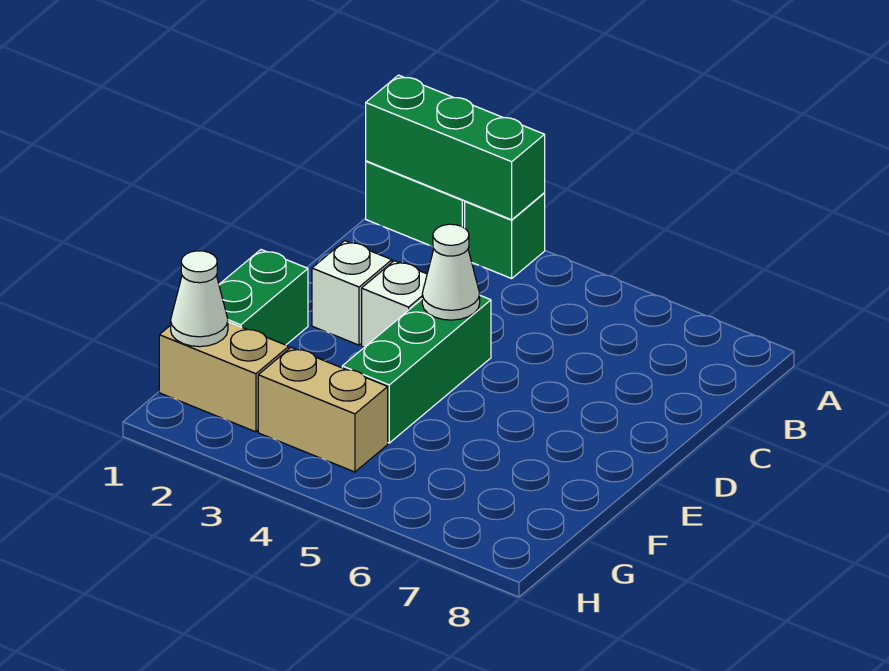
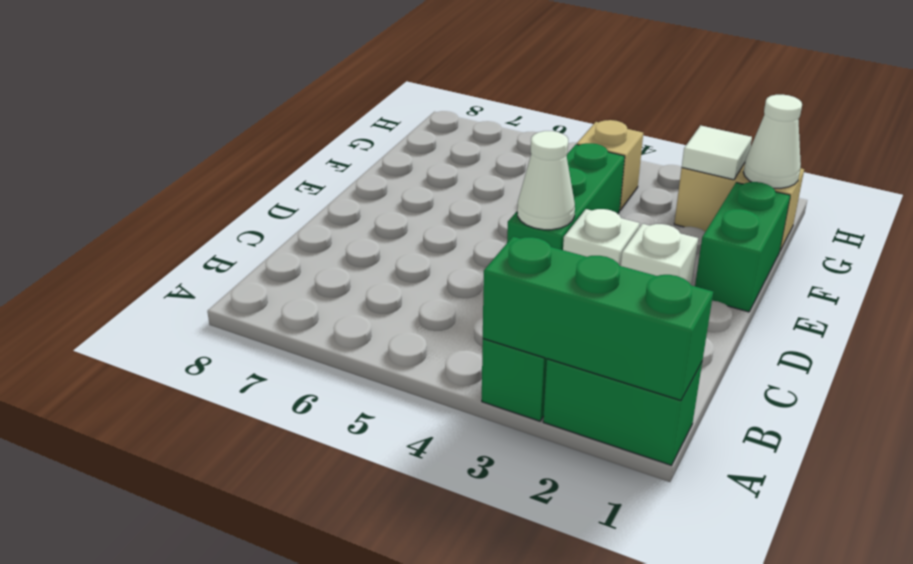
none -> white 1x1 tile [682,125,752,180]
tan 1x2 brick [258,347,388,472] -> tan 1x1 brick [577,120,643,210]

